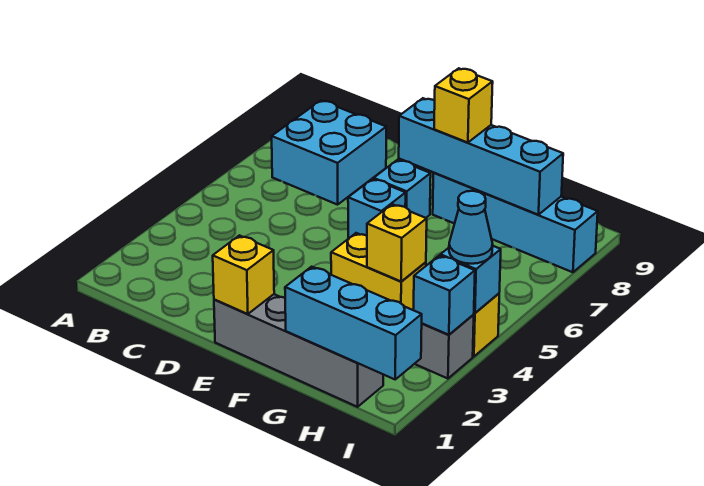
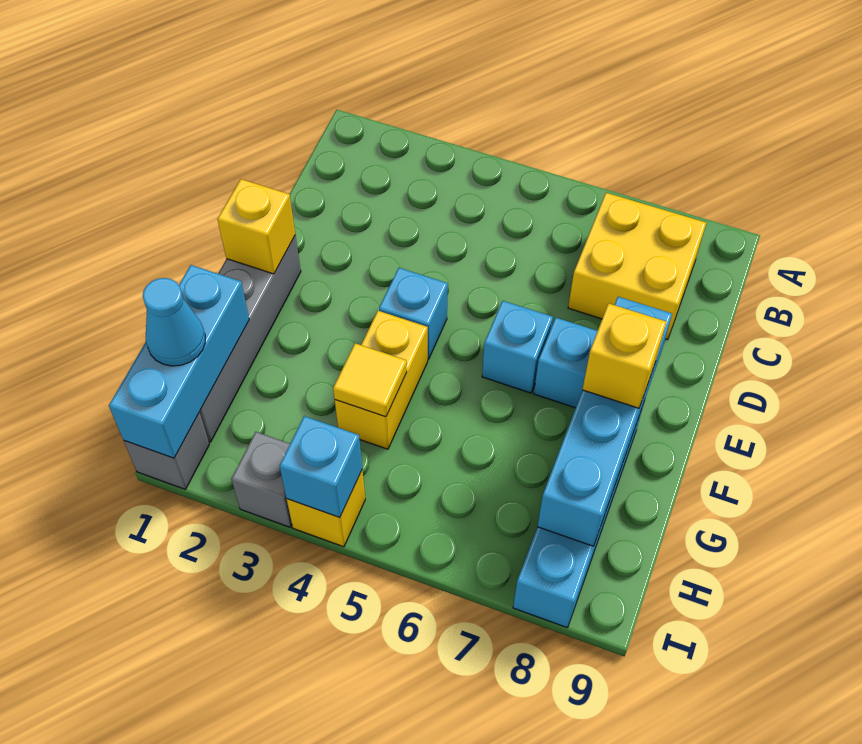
cyan 2x2 brick [272,101,386,205] -> yellow 2x2 brick [568,193,706,340]
yellow 1x1 brick [367,204,427,282] -> yellow 1x1 tile [333,343,407,417]
none -> grey 1x1 brick [124,412,209,489]
cyan 1x1 brick [414,255,475,335] -> cyan 1x1 brick moved to [379,268,448,359]
cyan 1x1 cone [449,191,493,264] -> cyan 1x1 cone moved to [143,278,205,366]

